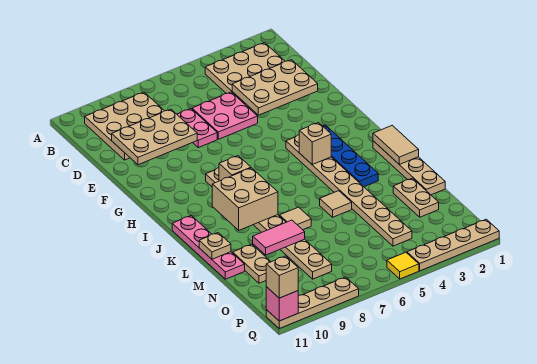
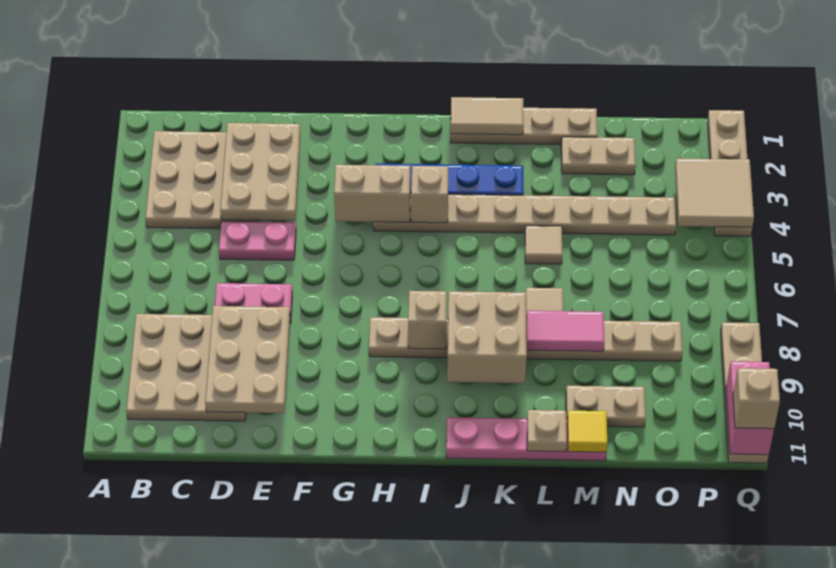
pink 2x2 plate [192,92,258,139] -> pink 1x2 plate [219,221,296,260]
none -> tan 1x2 brick [334,165,410,222]
pink 1x2 tile [253,220,305,255] -> pink 1x2 tile turned to [526,311,604,351]
none -> tan 2x2 tile [675,158,754,227]
yellow 1x1 tile [387,252,419,279] -> yellow 1x1 tile moved to [567,411,607,452]
pink 1x1 brick [266,287,298,321] -> pink 1x2 brick [726,361,774,455]

